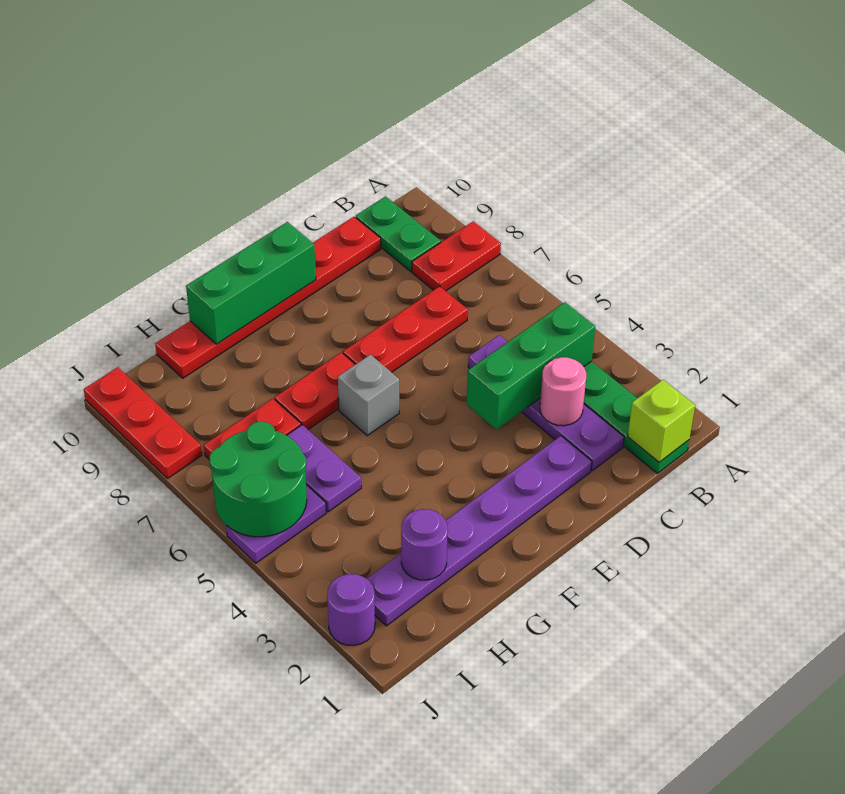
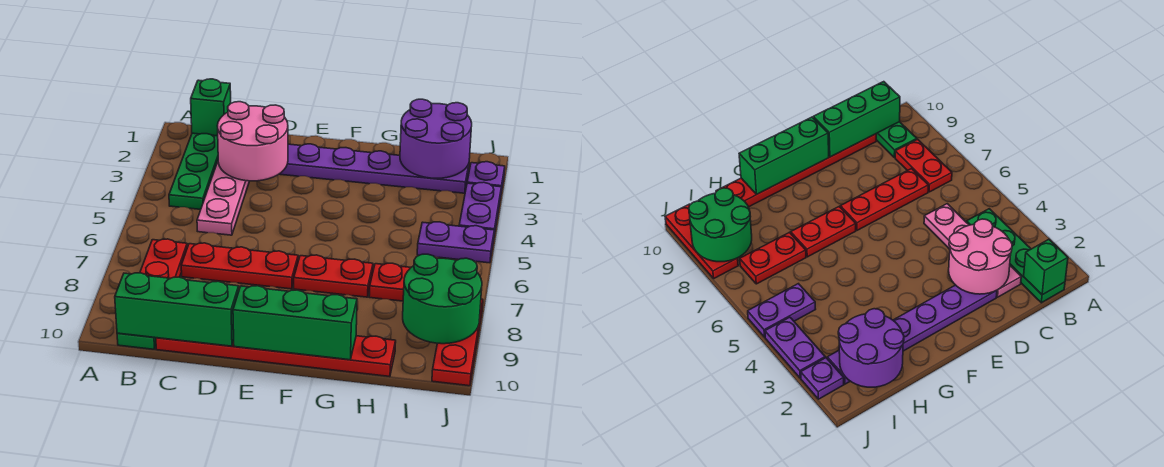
red 1x2 plate [412,221,501,291] -> red 1x2 plate turned to [140,239,187,278]
lime 1x1 brick [628,380,695,462] -> green 1x1 brick [191,79,231,136]
green 1x3 brick [467,302,595,430] -> green 1x3 brick moved to [115,273,239,346]
purple 1x4 plate [468,335,624,471] -> pink 1x4 plate [197,162,249,235]
pink 1x1 round brick [540,357,586,426] -> pink 2x2 round brick [217,102,288,181]
grey 1x1 brick [338,355,399,435] -> none
purple 1x1 round brick [401,509,448,580] -> purple 2x2 round brick [400,99,472,178]
purple 1x2 plate [287,425,361,512] -> purple 1x2 plate moved to [459,182,501,236]
green 2x2 round brick [209,421,307,537] -> green 2x2 round brick moved to [403,254,482,344]
purple 1x1 round brick [327,574,375,646] -> purple 1x1 plate [467,162,505,193]

